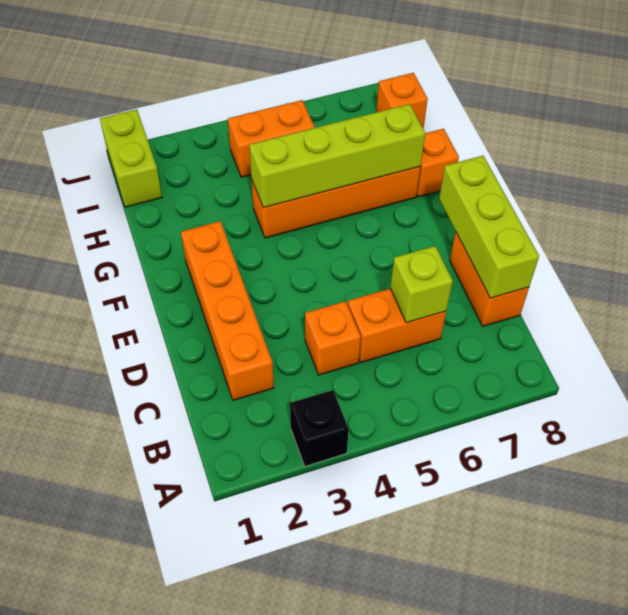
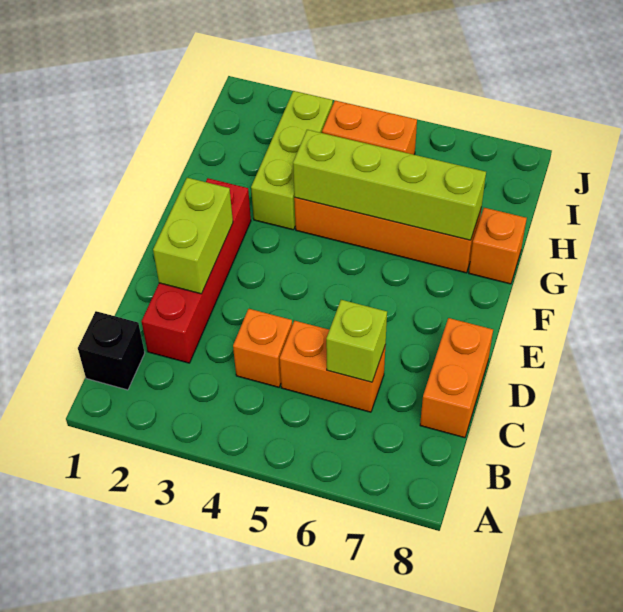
black 1x1 brick [290,390,349,466] -> black 1x1 brick moved to [78,311,145,390]
orange 1x4 brick [181,221,274,400] -> red 1x4 brick [142,178,251,363]
lime 1x3 brick [439,156,539,298] -> lime 1x3 brick moved to [251,91,333,230]
lime 1x2 brick [100,109,162,207] -> lime 1x2 brick moved to [153,178,233,294]
orange 1x1 brick [376,73,428,129] -> none

